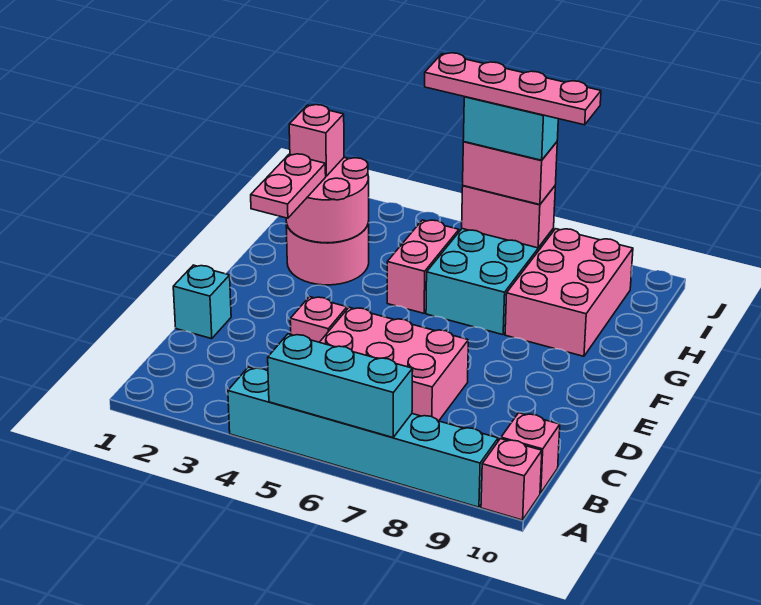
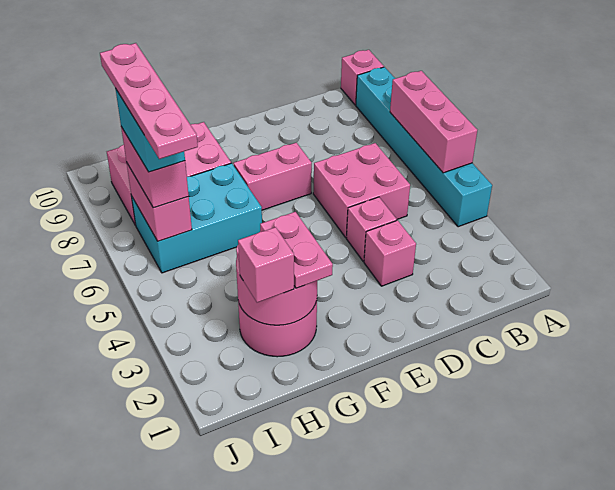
cyan 1x3 brick [268,334,413,437] -> pink 1x3 brick [390,71,477,173]
pink 1x1 brick [501,413,560,493] -> pink 1x1 brick moved to [364,220,416,286]
pink 2x3 brick [320,307,468,421] -> pink 2x2 brick [313,143,410,238]
cyan 1x1 brick [173,265,231,339] -> none
pink 1x2 plate [251,154,326,218] -> pink 1x2 plate turned to [260,212,333,288]
pink 1x2 brick [387,220,459,313] -> pink 1x2 brick moved to [233,143,312,210]

